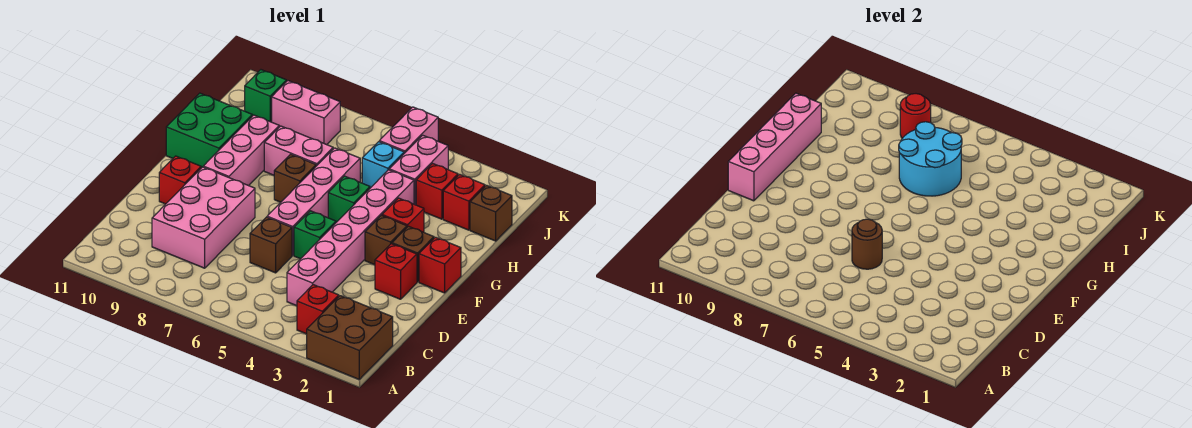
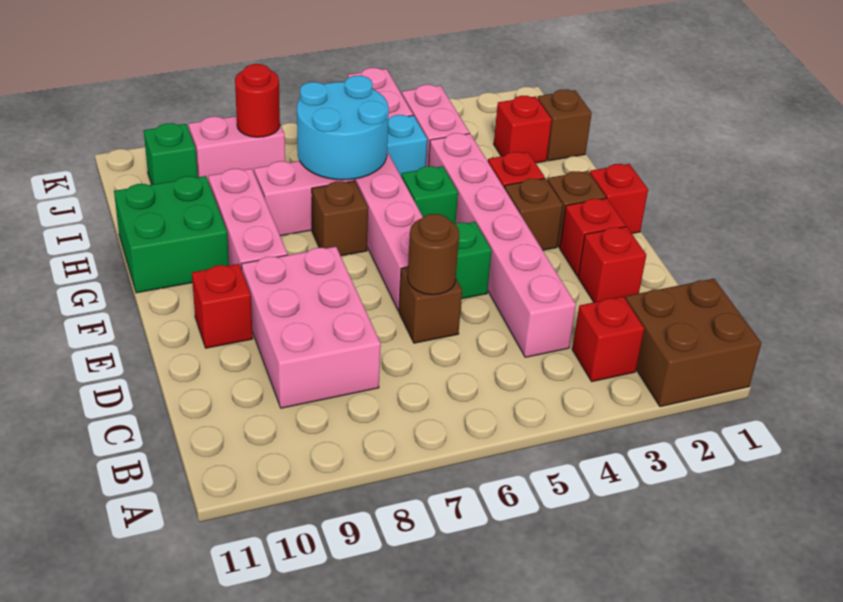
pink 1x4 brick [728,93,821,201] -> none
red 1x1 brick [416,164,458,219] -> red 1x1 brick moved to [578,227,646,302]

